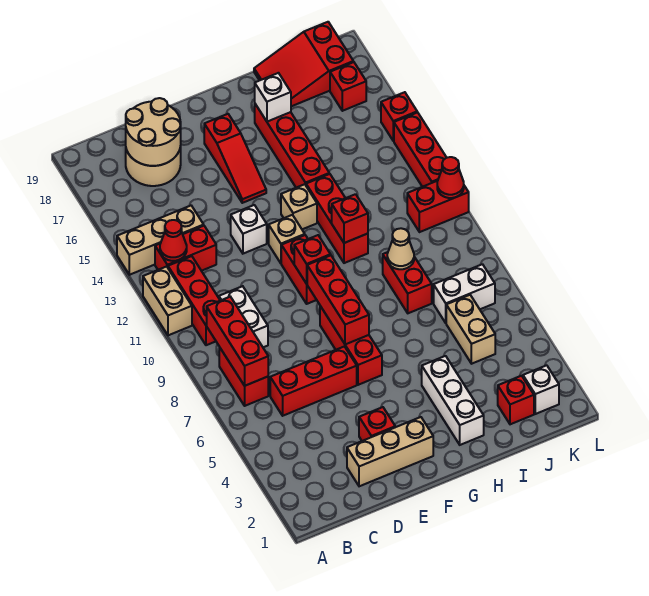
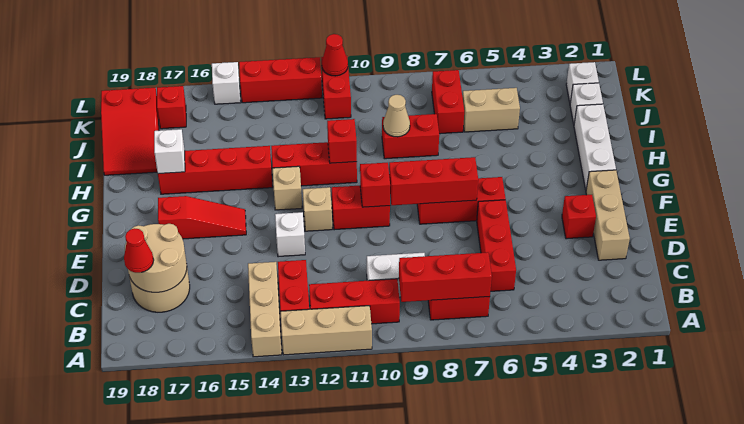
tan 1x2 brick [143,266,192,335] -> tan 1x3 brick [281,306,372,355]
red 1x1 cone [160,220,187,261] -> red 1x1 cone moved to [124,228,154,273]
white 1x3 brick [422,356,484,445] -> white 1x3 brick turned to [574,104,616,190]
red 1x1 brick [498,376,534,424] -> white 1x1 brick [570,83,603,124]
white 1x2 brick [434,264,495,323] -> red 1x2 brick [432,70,464,134]
red 1x1 brick [381,92,417,141] -> white 1x1 brick [212,62,241,104]

